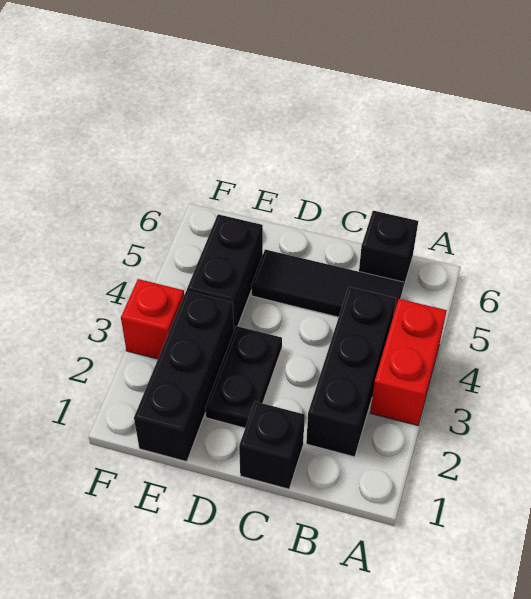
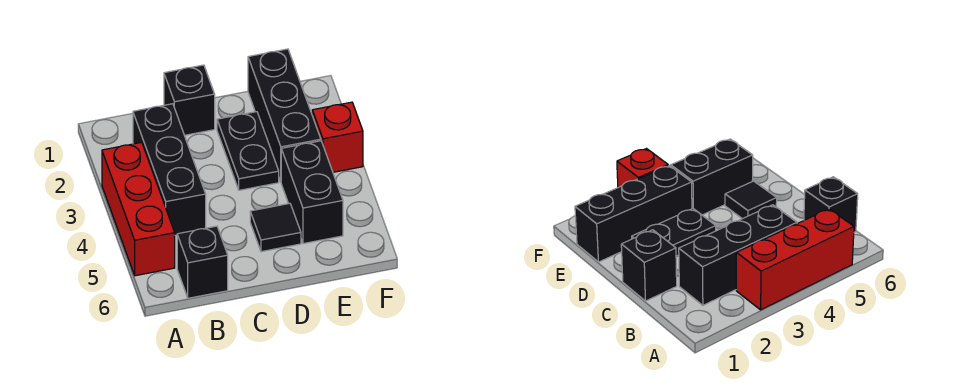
red 1x2 brick [370,299,447,426] -> red 1x3 brick [102,142,175,276]
black 1x3 tile [251,250,404,317] -> black 1x1 tile [250,203,301,252]

